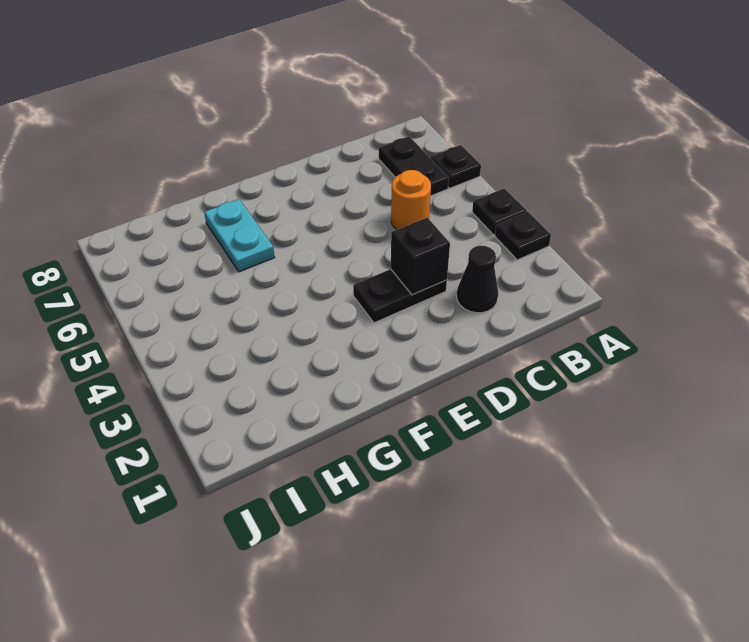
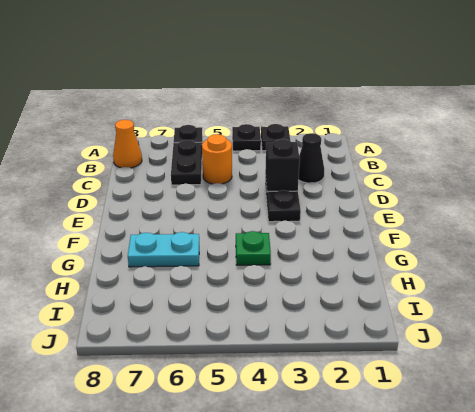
black 1x2 plate [379,136,449,196] -> black 1x2 plate turned to [171,140,202,185]
none -> orange 1x1 cone [113,120,142,168]
none -> green 1x1 plate [236,231,271,265]

